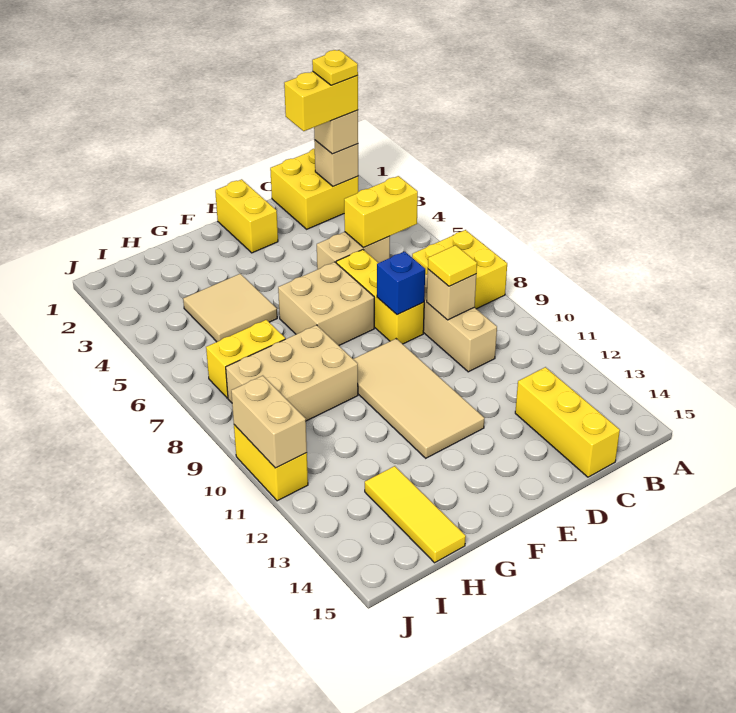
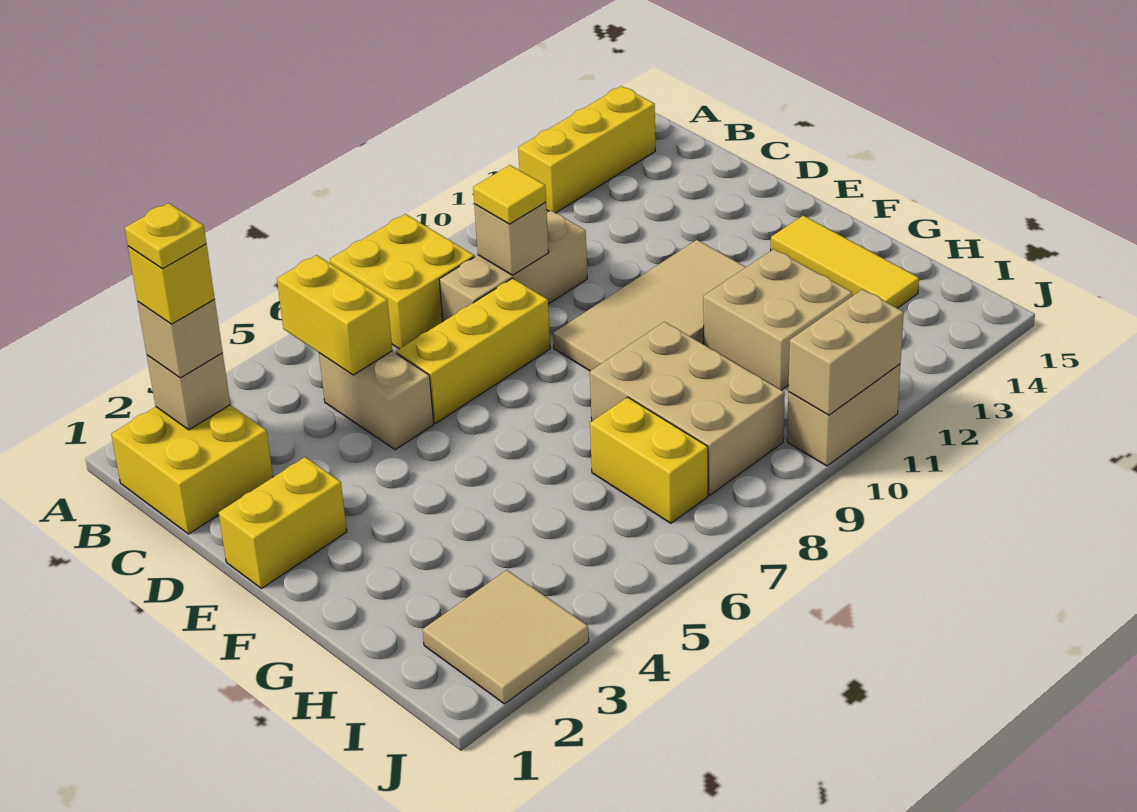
yellow 1x2 brick [284,72,358,131] -> yellow 1x1 brick [128,244,215,324]
yellow 1x3 brick [515,367,620,477] -> yellow 1x3 brick moved to [518,86,655,213]
blue 1x1 brick [377,252,425,315] -> none
tan 2x2 brick [278,262,374,345] -> tan 2x2 brick moved to [703,249,852,390]
tan 2x2 tile [183,274,277,342] -> tan 2x2 tile moved to [423,570,589,704]
yellow 1x3 tile [365,466,466,563] -> yellow 1x3 tile turned to [771,216,919,308]
yellow 1x2 brick [234,425,308,501] -> tan 1x2 brick [787,364,900,466]

